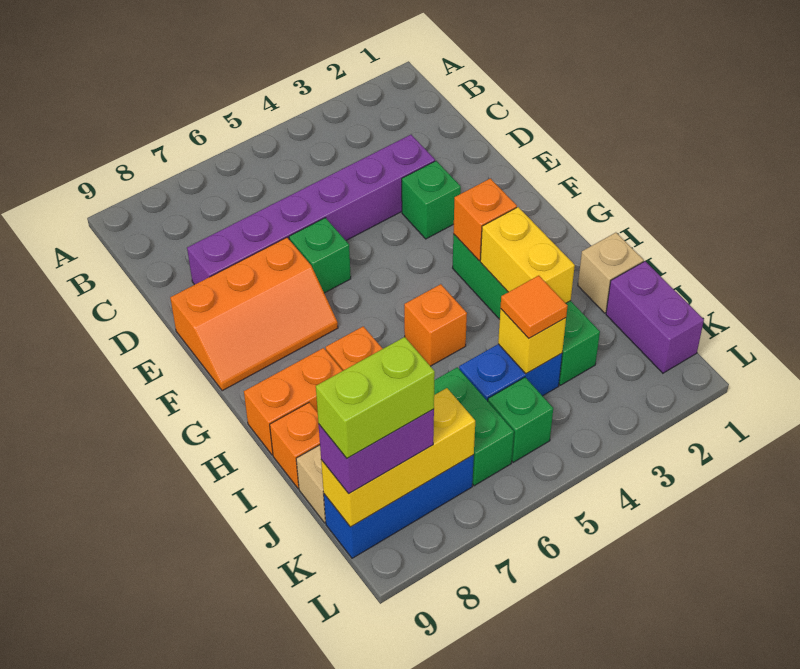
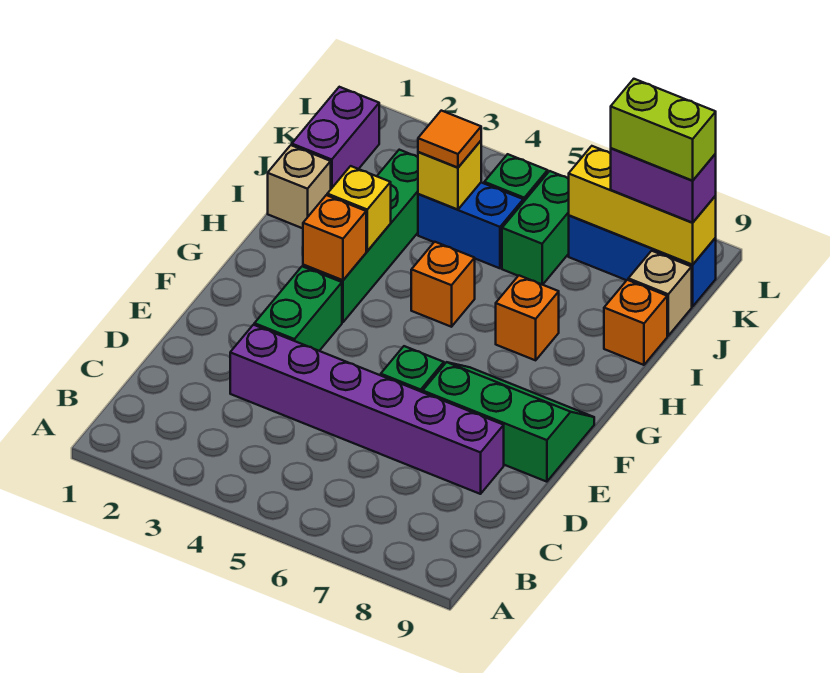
green 1x1 brick [402,161,461,239] -> green 1x2 brick [254,266,342,351]
orange 2x3 slope [170,238,338,391] -> green 2x3 slope [423,362,594,482]
yellow 1x2 brick [480,207,575,303] -> yellow 1x1 brick [327,166,391,251]
orange 1x2 brick [244,348,342,455] -> none

